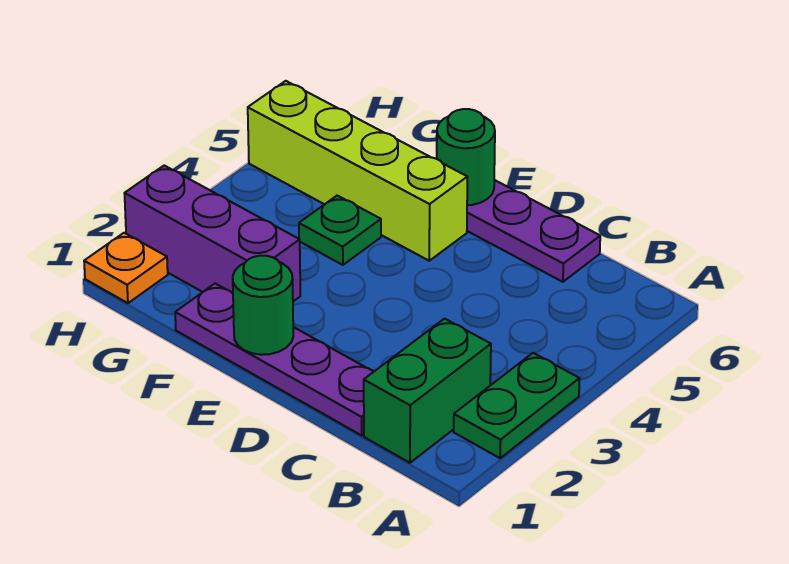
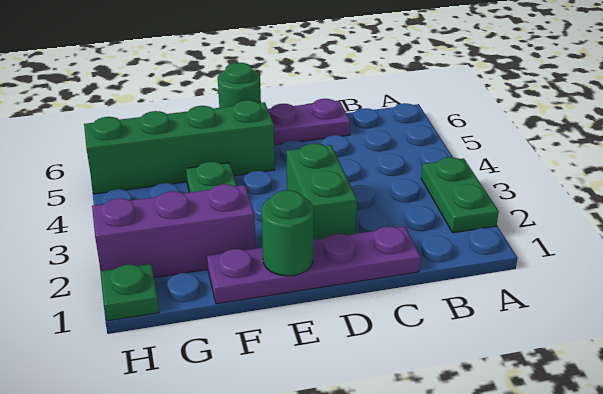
green 1x2 brick [364,319,491,463] -> green 1x2 brick moved to [287,143,357,240]
lime 1x4 brick [248,81,467,261] -> green 1x4 brick [84,100,275,194]
orange 1x1 plate [84,233,168,303] -> green 1x1 plate [101,264,159,321]

